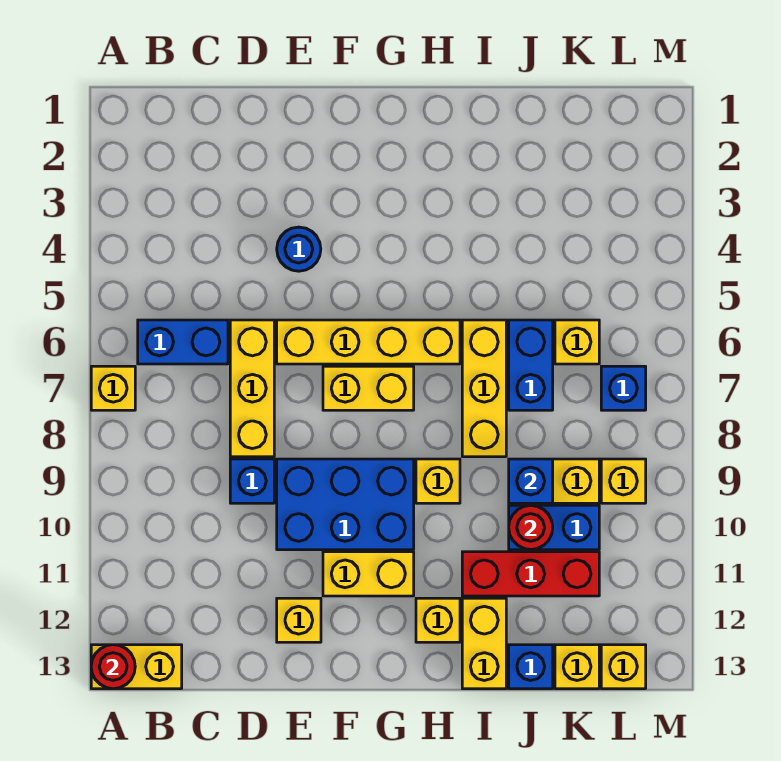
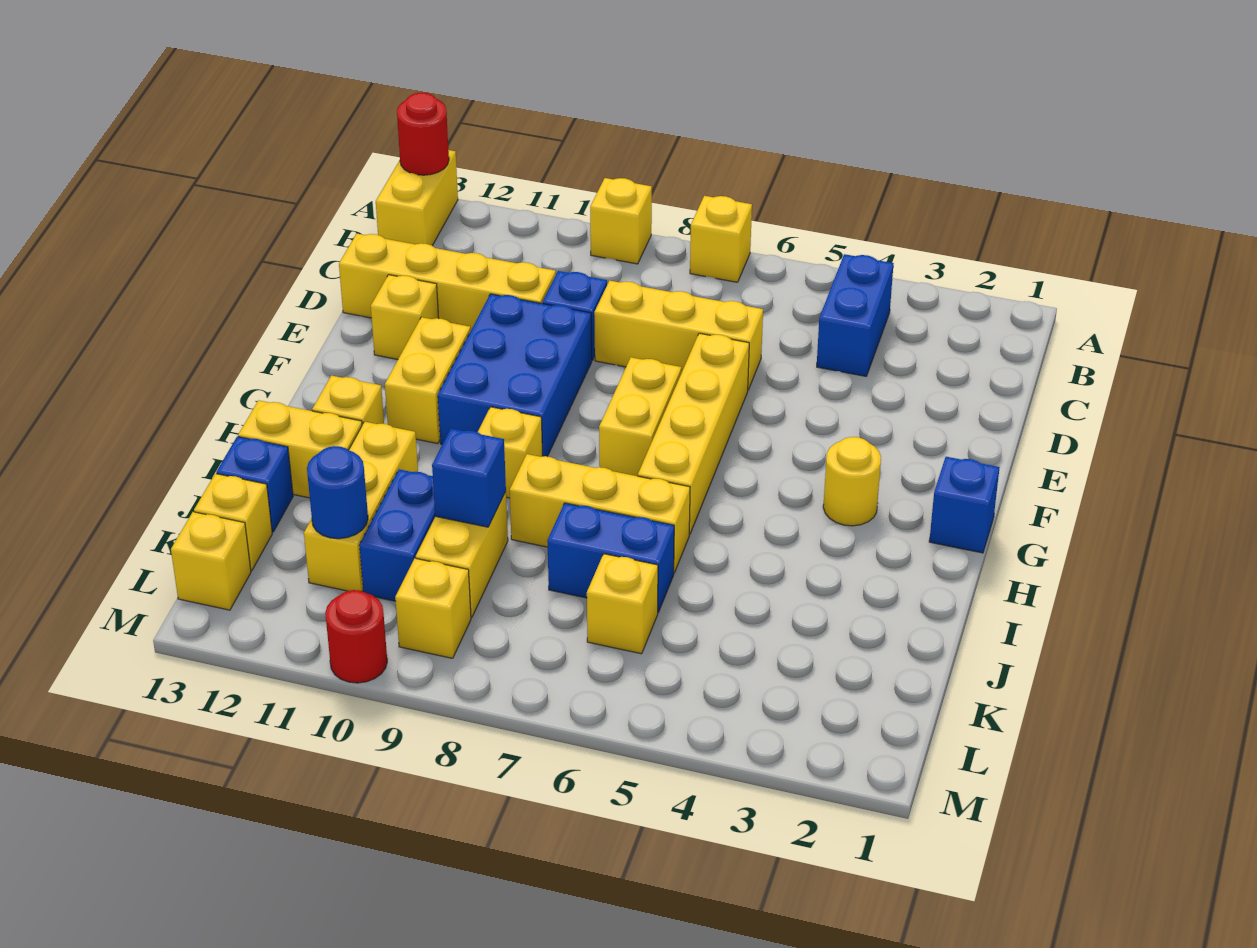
none -> yellow 1x1 brick [590,178,652,264]
blue 1x2 brick [138,320,228,364] -> blue 1x2 brick moved to [817,254,894,376]
none -> yellow 1x4 brick [339,234,556,330]
blue 1x1 round brick [277,227,321,271] -> blue 1x1 round brick moved to [307,446,368,539]
none -> yellow 1x1 round brick [823,437,881,526]
red 1x3 brick [462,552,599,596] -> yellow 1x3 brick [304,422,418,591]
red 1x1 round brick [509,505,553,550] -> red 1x1 round brick moved to [325,590,387,683]
blue 1x1 brick [601,366,646,410] -> blue 1x1 brick moved to [929,457,1000,553]

